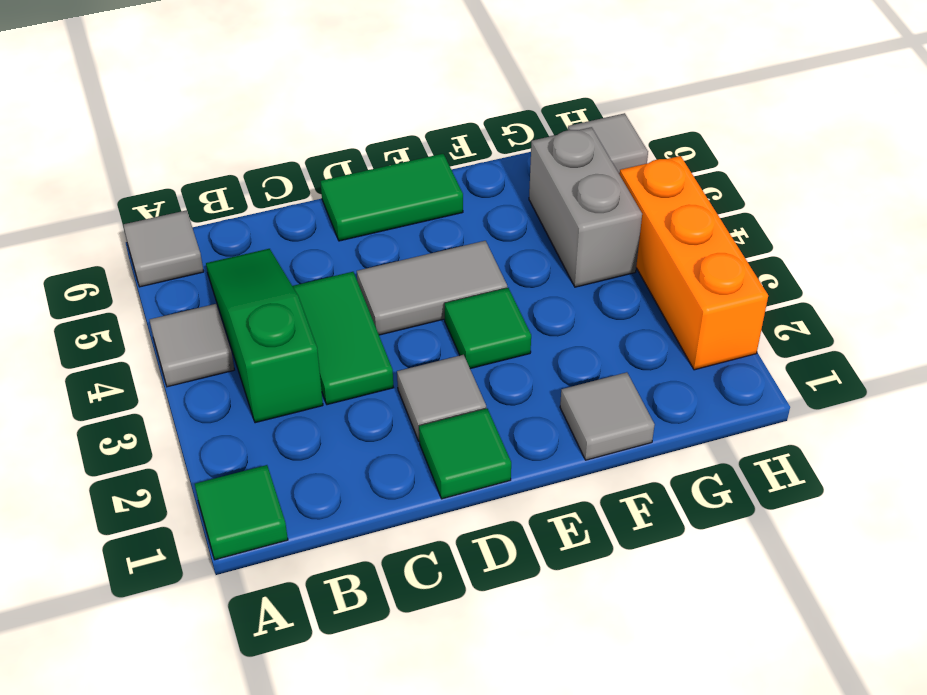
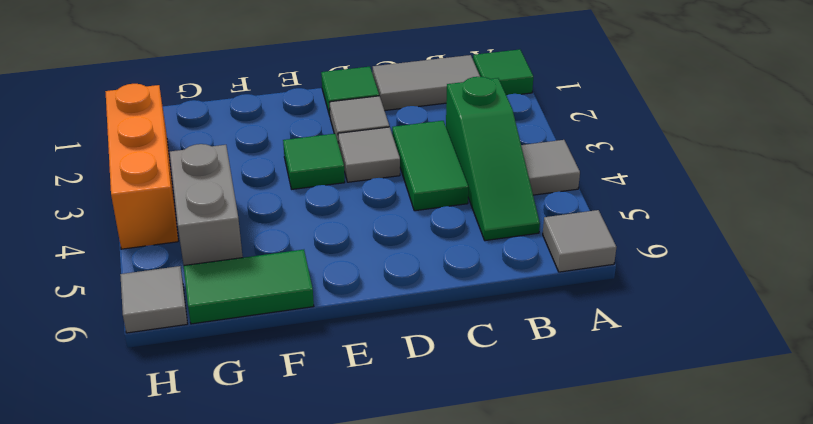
grey 1x2 tile [357,241,507,335] -> grey 1x2 tile moved to [373,55,480,111]
green 1x2 tile [321,154,463,241] -> green 1x2 tile moved to [184,250,314,324]
grey 1x1 tile [560,372,655,460] -> grey 1x1 tile moved to [338,127,400,182]

